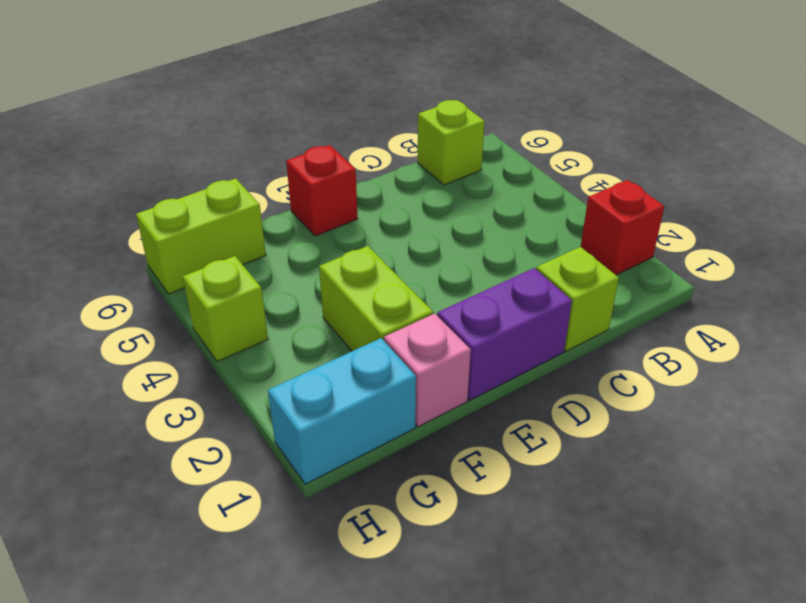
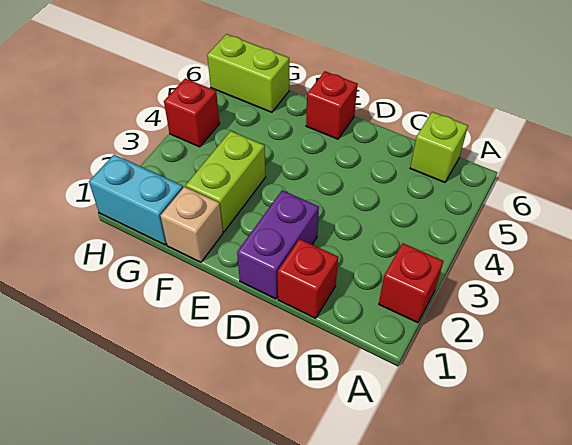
lime 1x1 brick [536,247,619,351] -> red 1x1 brick [278,239,338,318]
purple 1x2 brick [437,268,572,400] -> purple 1x2 brick turned to [237,190,319,299]
pink 1x1 brick [384,314,471,427] -> tan 1x1 brick [160,187,223,262]
lime 1x1 brick [183,256,268,362] -> red 1x1 brick [164,78,220,147]

